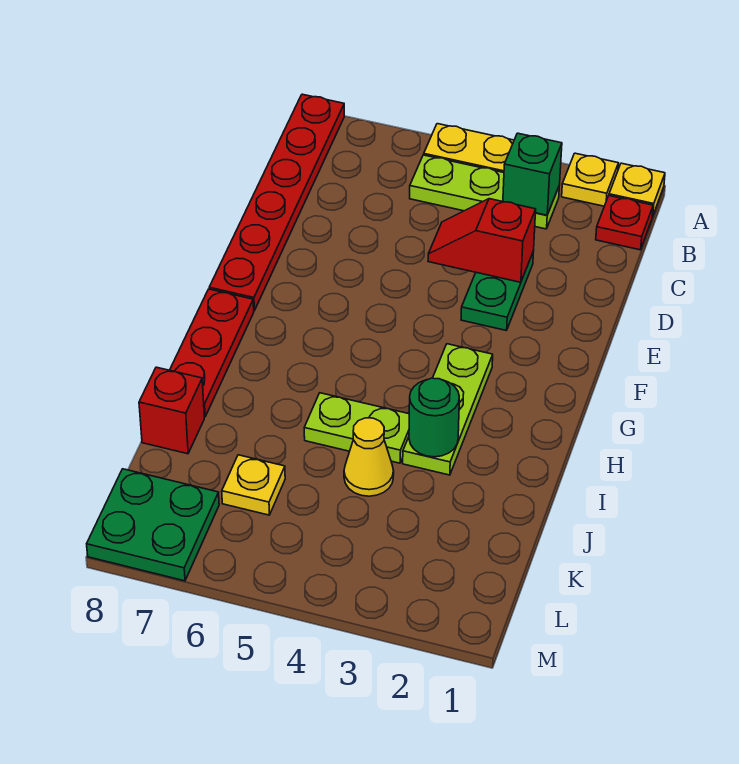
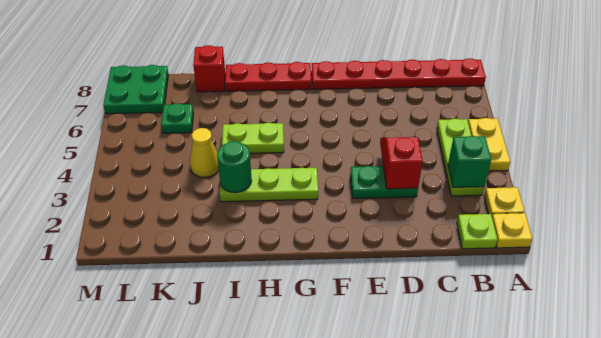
red 1x1 plate [596,196,653,250] -> lime 1x1 plate [457,214,498,249]
lime 1x2 plate [304,393,409,463] -> lime 1x2 plate turned to [222,123,284,153]
yellow 1x1 plate [222,455,285,515] -> green 1x1 plate [161,103,194,133]

